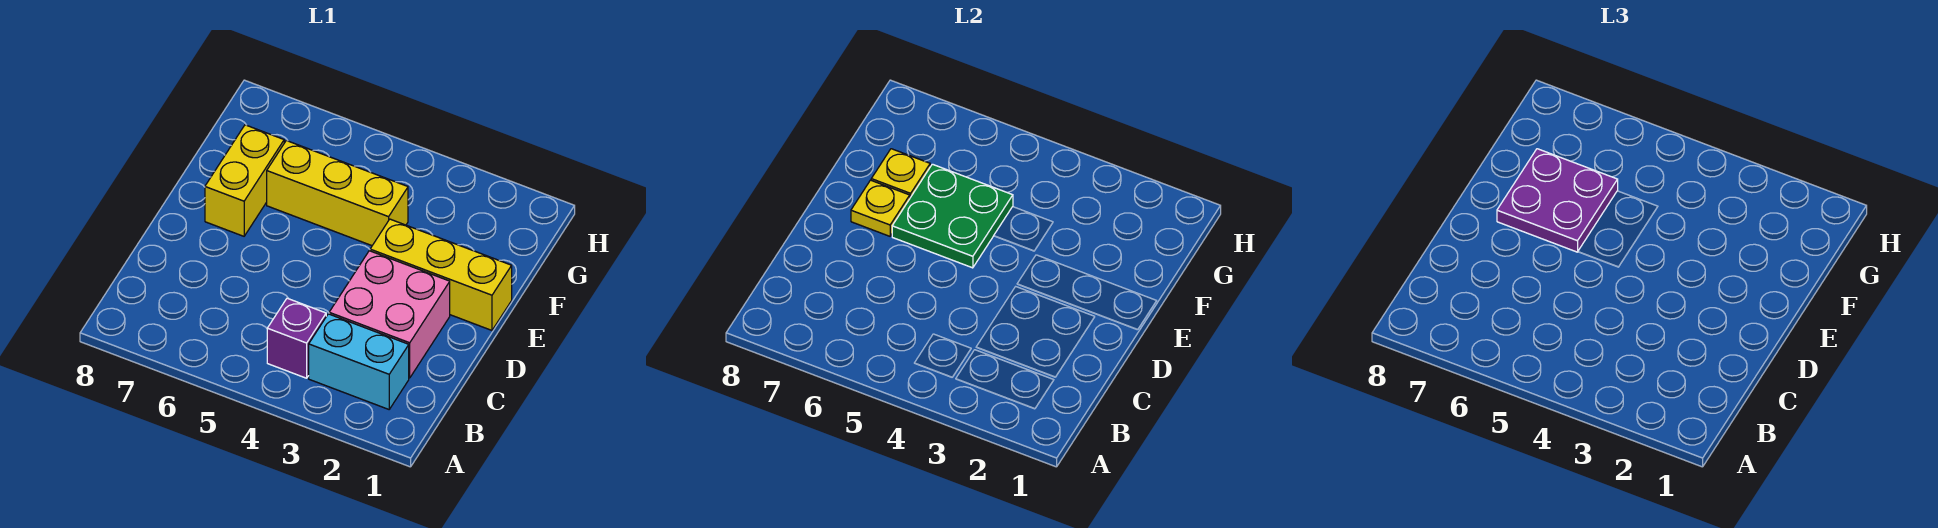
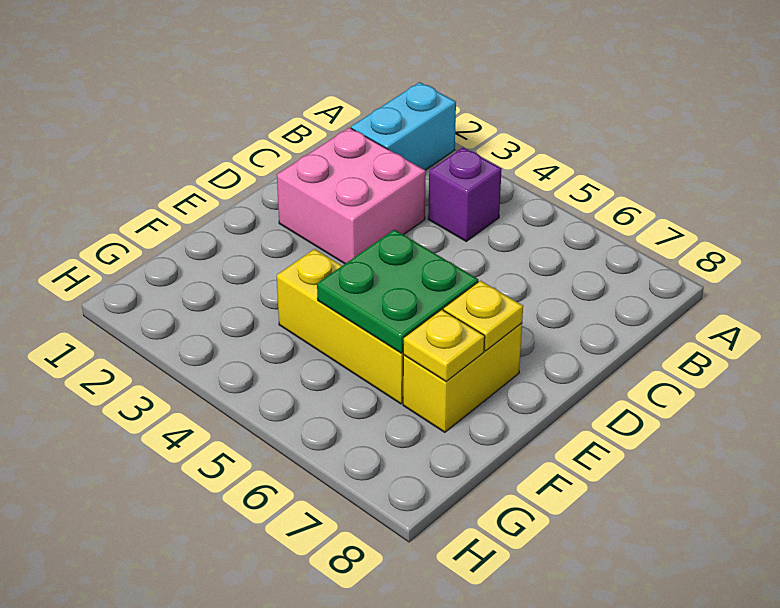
cyan 1x2 brick [309,314,409,409] -> cyan 1x2 brick turned to [351,82,456,170]
yellow 1x3 brick [370,219,512,330] -> none
purple 2x2 plate [1497,149,1618,252] -> none

